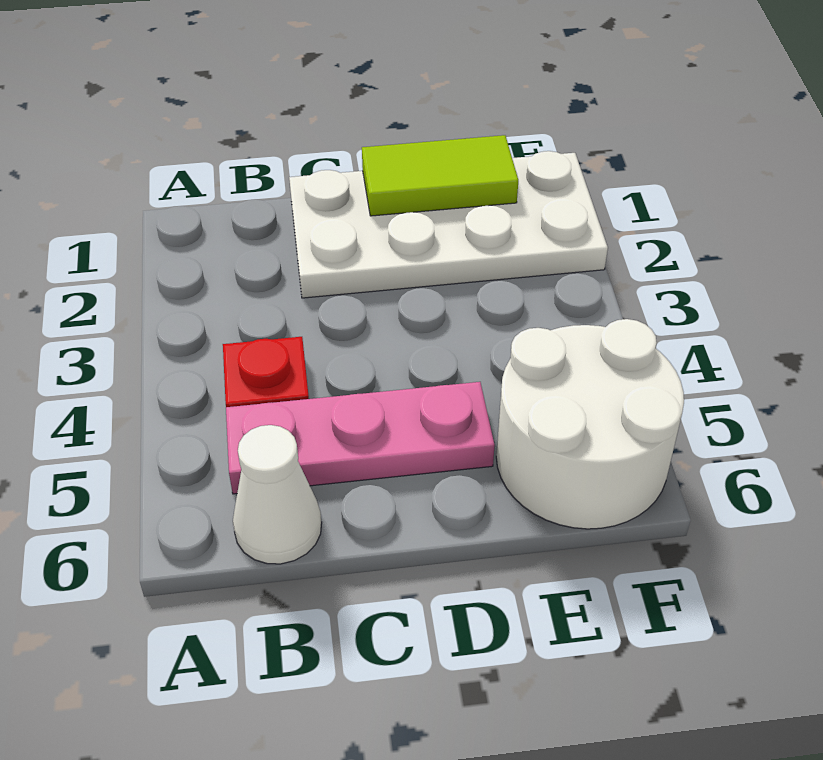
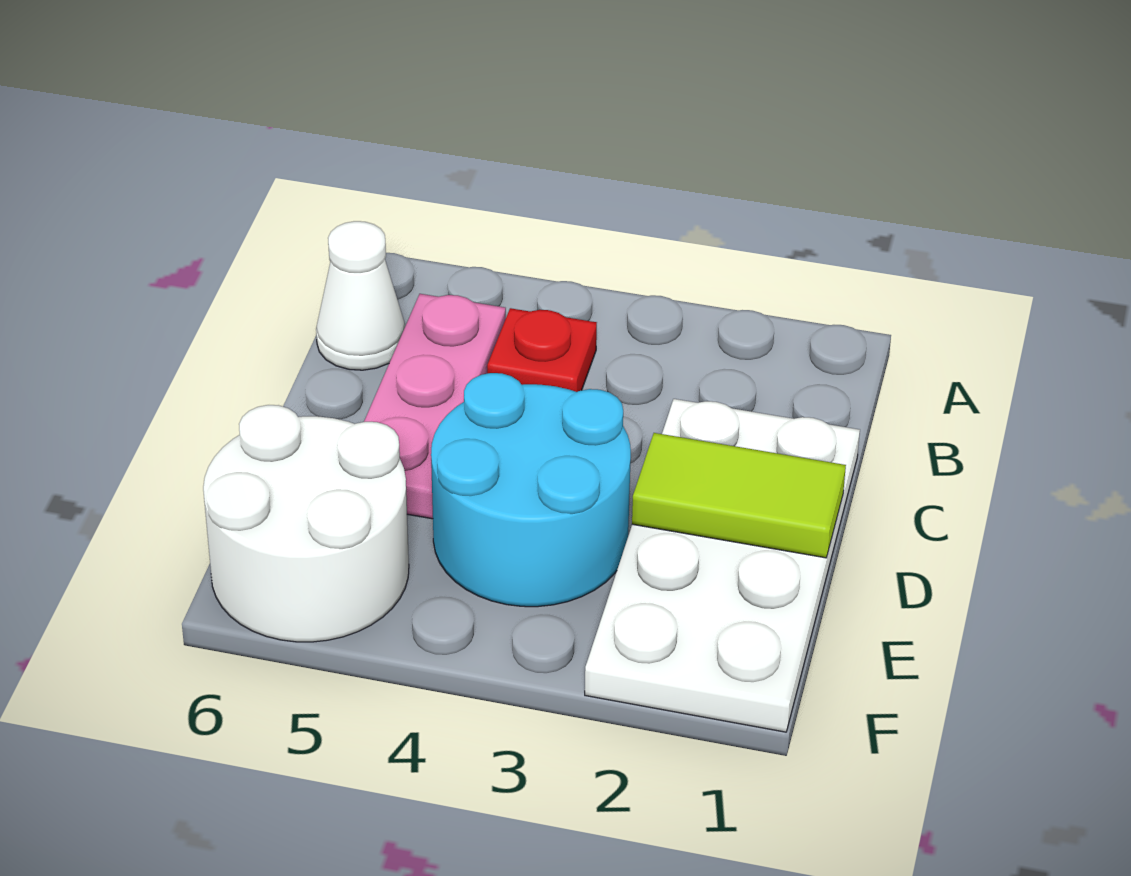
lime 1x2 tile [362,135,518,216] -> lime 1x2 tile turned to [632,433,846,558]
none -> cyan 2x2 round brick [431,373,631,607]

